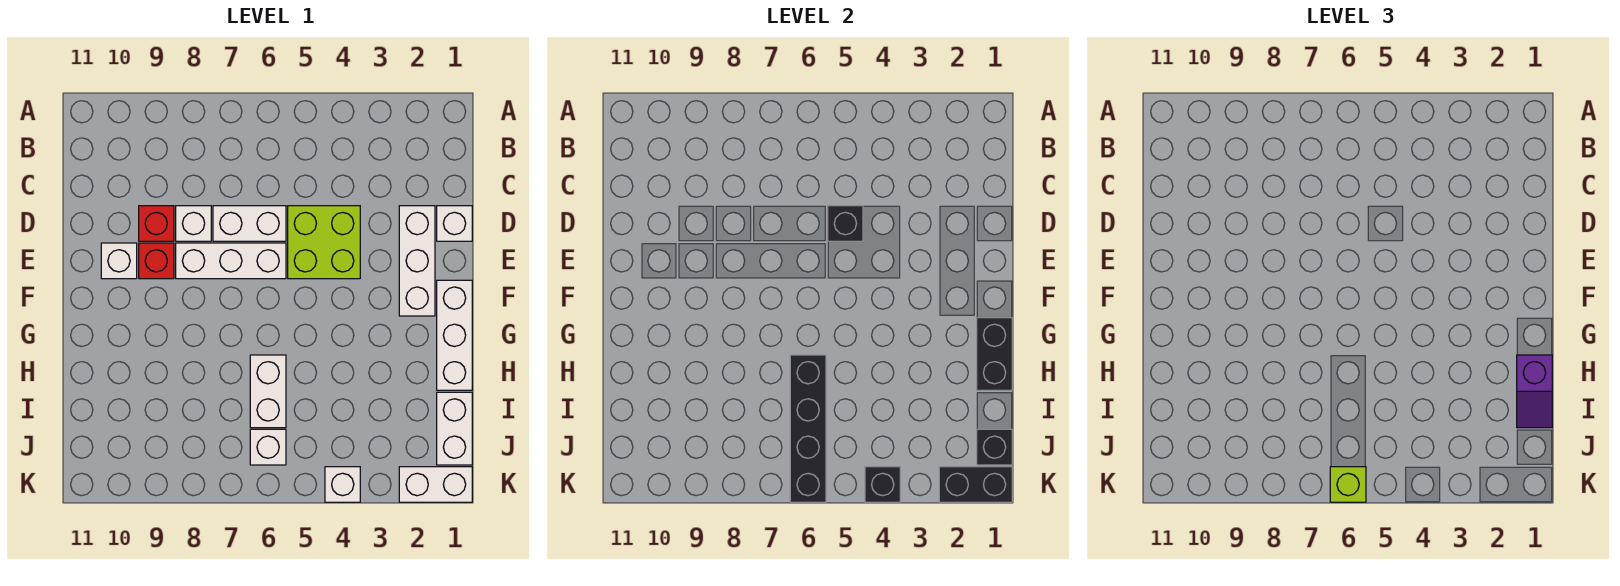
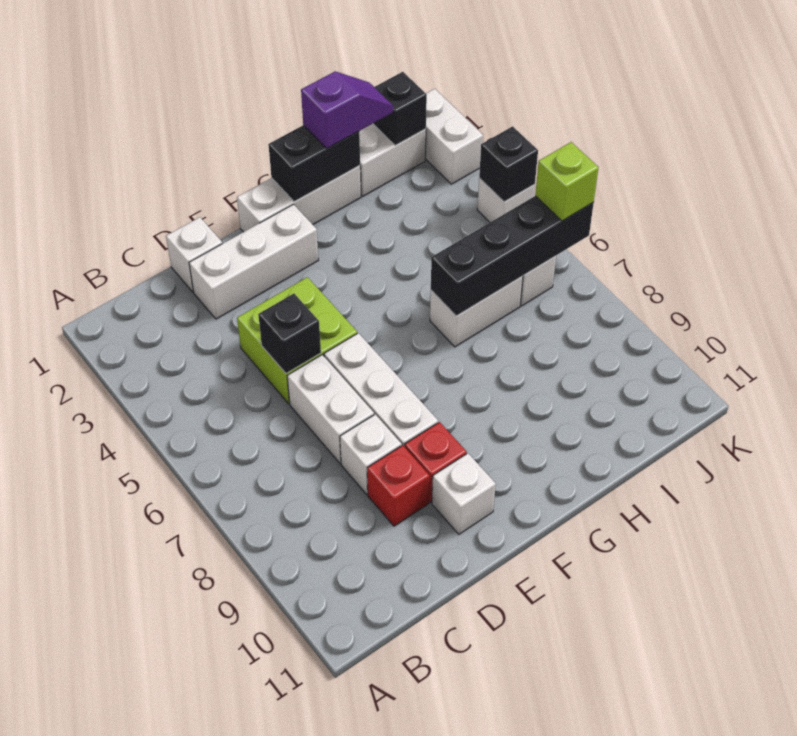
black 1x2 brick [939,467,1012,502] -> none

